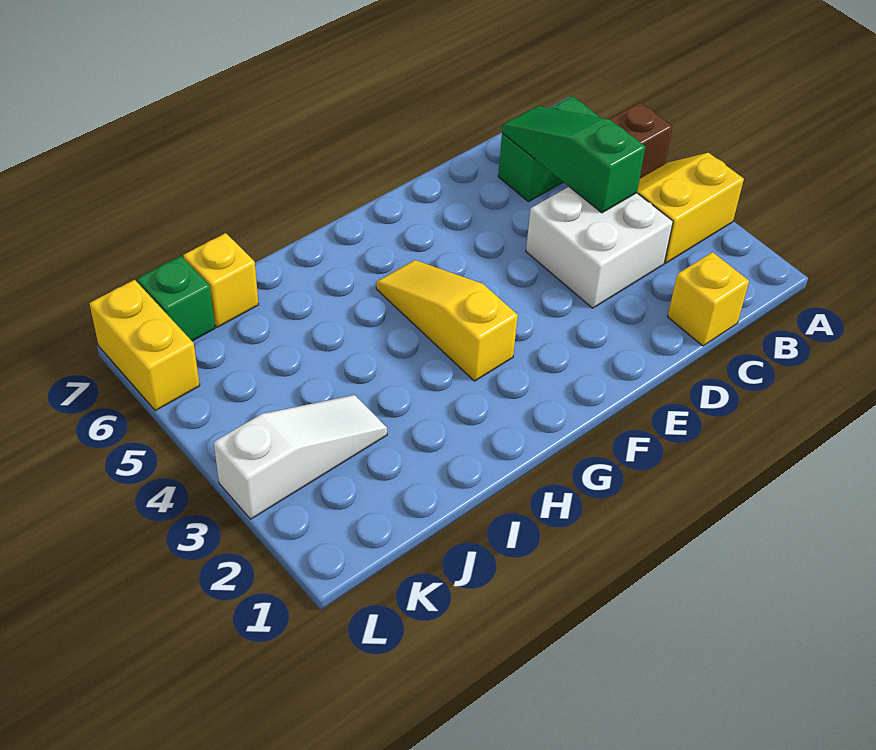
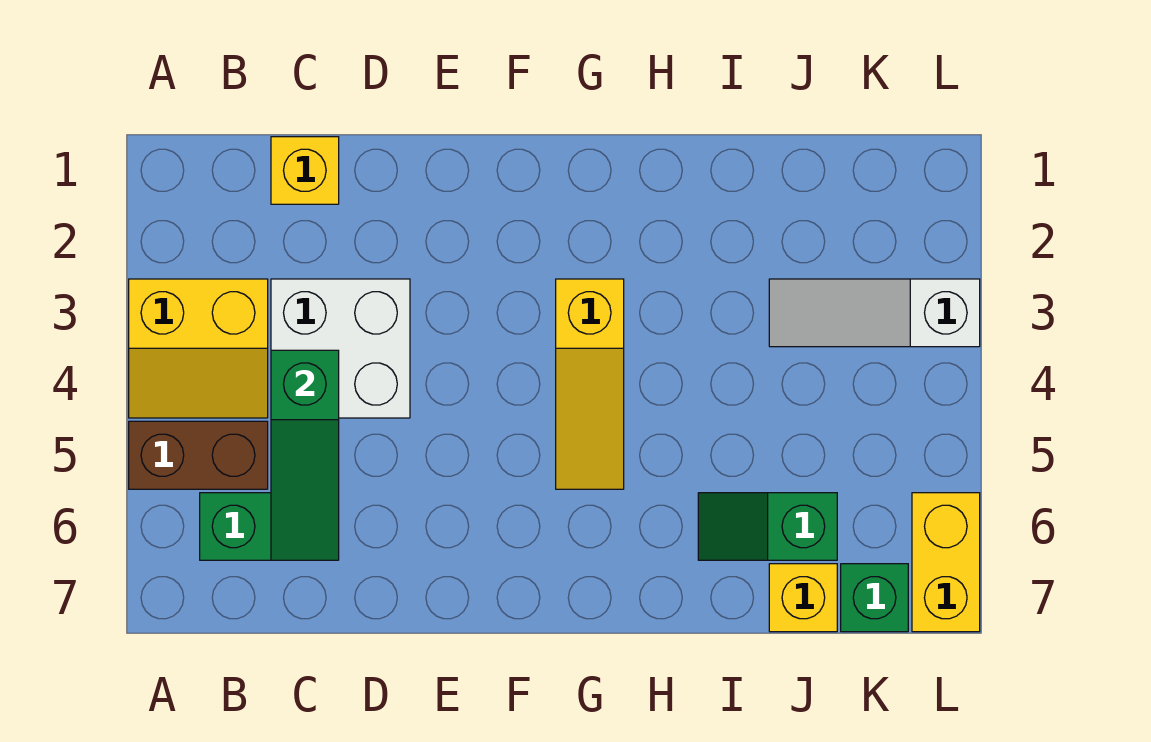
none -> green 1x2 slope [698,493,837,560]

